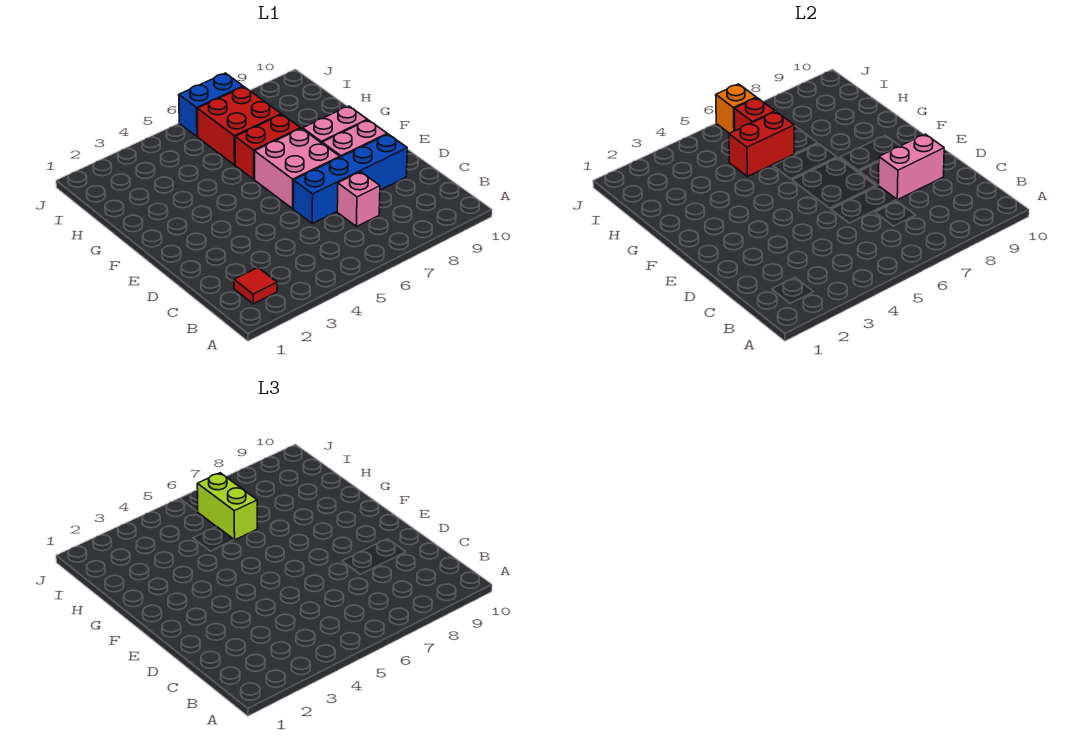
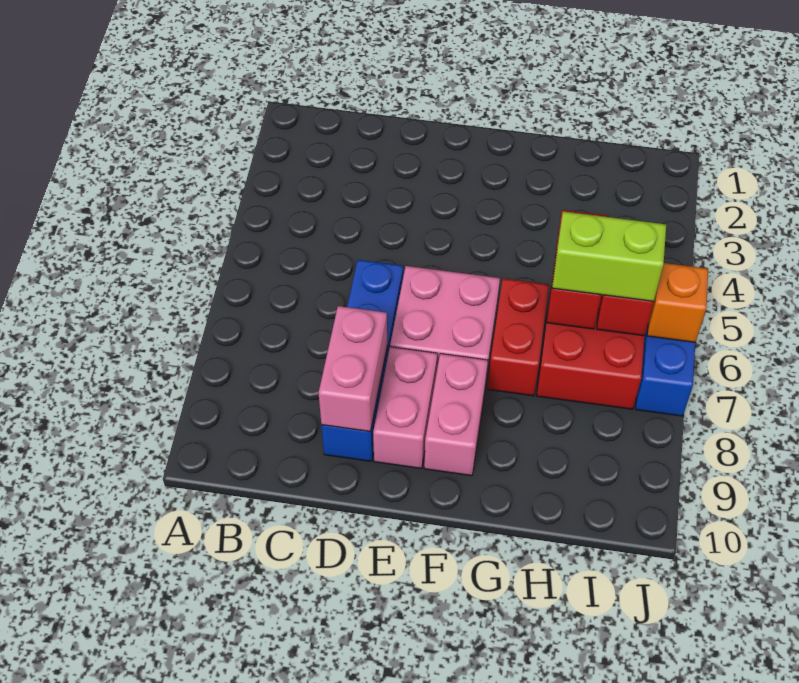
red 1x1 tile [234,268,277,304] -> none
pink 1x1 brick [337,172,380,227] -> none

